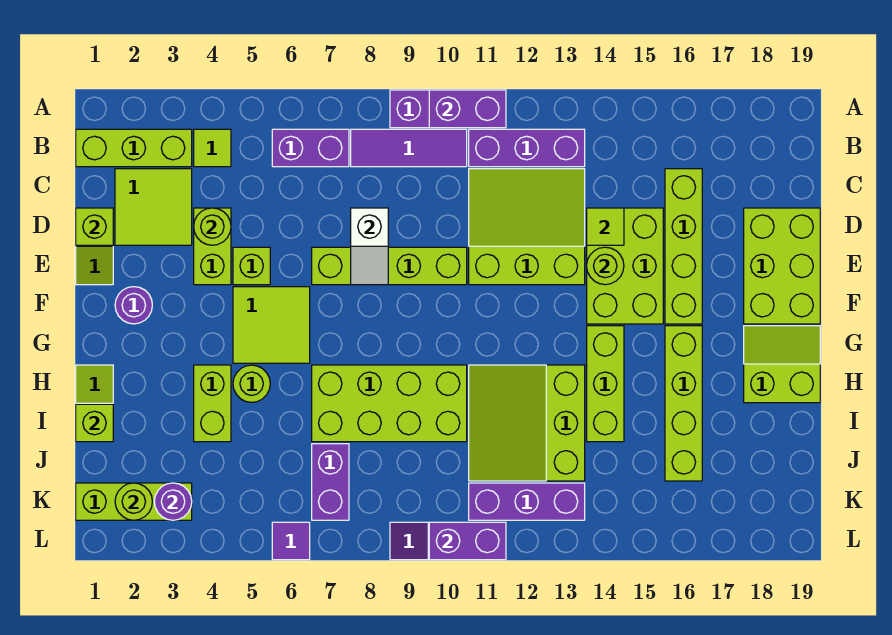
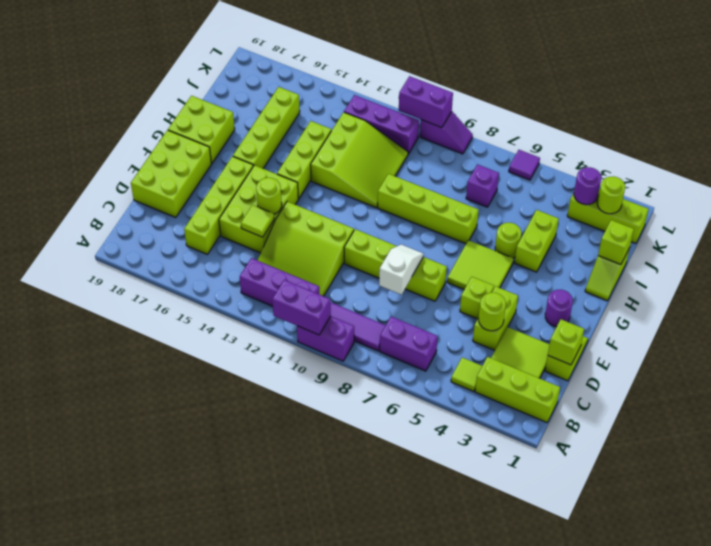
lime 2x2 slope [744,326,820,403] -> lime 2x2 brick [168,96,235,164]
lime 2x4 brick [312,365,467,442] -> lime 1x4 brick [378,174,479,244]
purple 1x2 brick [312,444,349,520] -> purple 1x1 brick [466,164,499,207]

